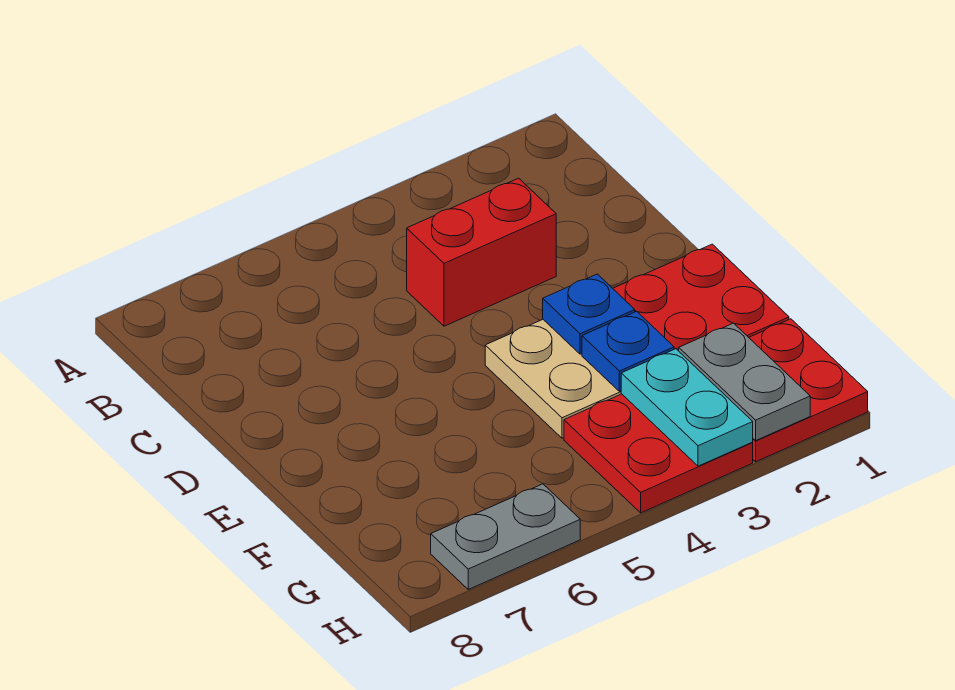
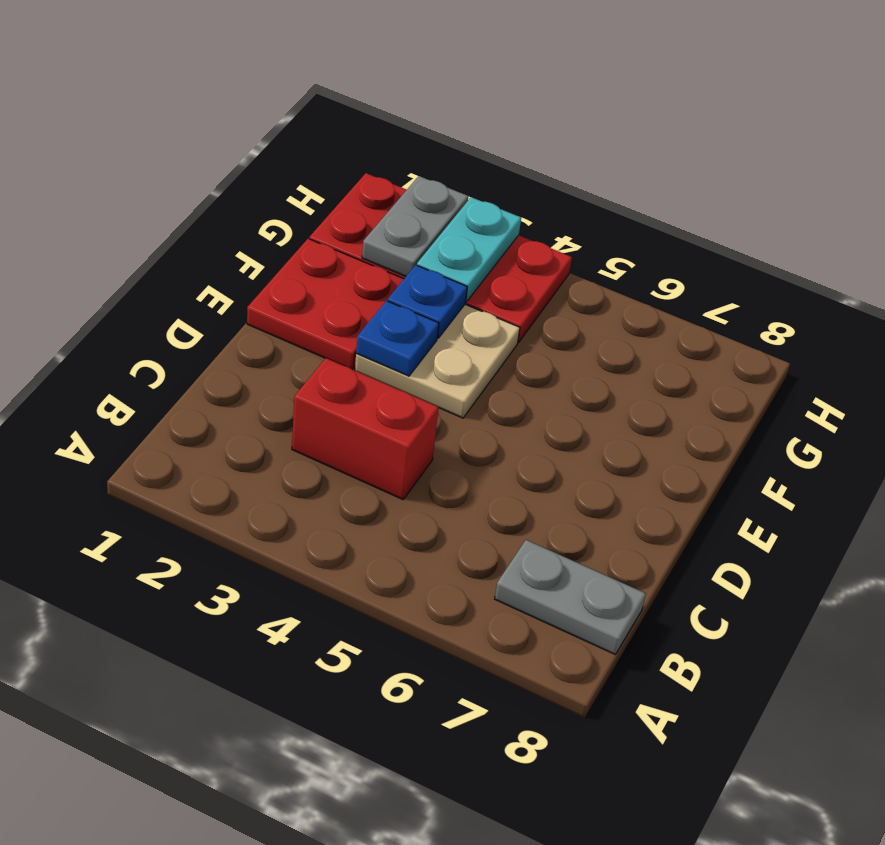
grey 1x2 plate [431,484,580,589] -> grey 1x2 plate moved to [495,540,646,654]

